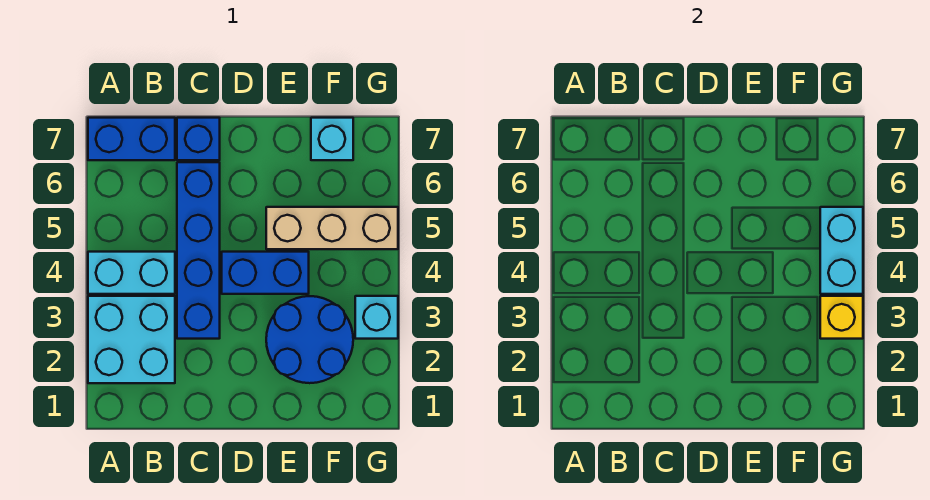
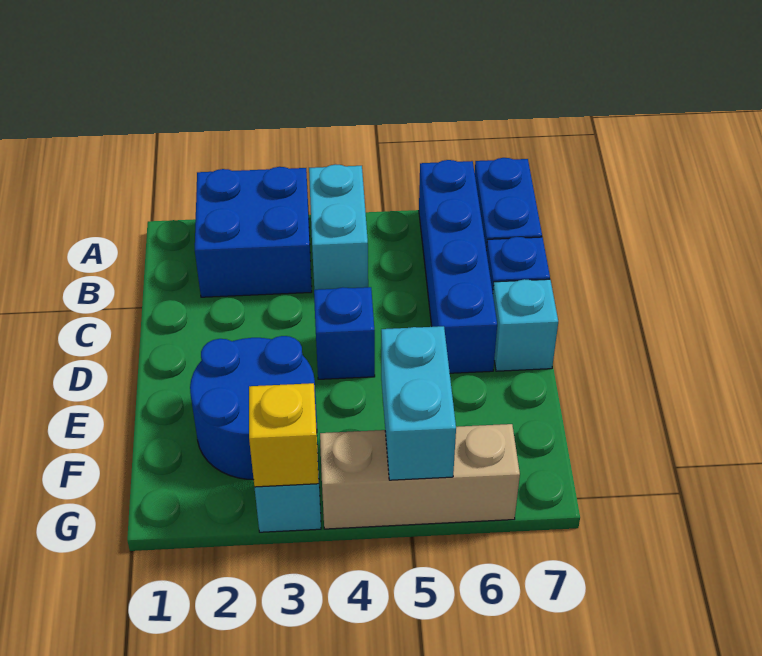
cyan 2x2 brick [88,296,175,383] -> blue 2x2 brick [195,167,312,297]
blue 1x4 brick [177,162,220,339] -> blue 1x4 brick turned to [419,160,497,373]
blue 1x2 brick [222,252,309,294] -> blue 1x1 brick [314,287,375,379]
tan 1x3 brick [266,207,398,249] -> tan 1x3 brick turned to [320,424,520,529]
cyan 1x1 brick [311,118,353,160] -> cyan 1x1 brick moved to [493,279,558,371]
cyan 1x2 brick [820,207,863,294] -> cyan 1x2 brick turned to [381,326,456,480]

